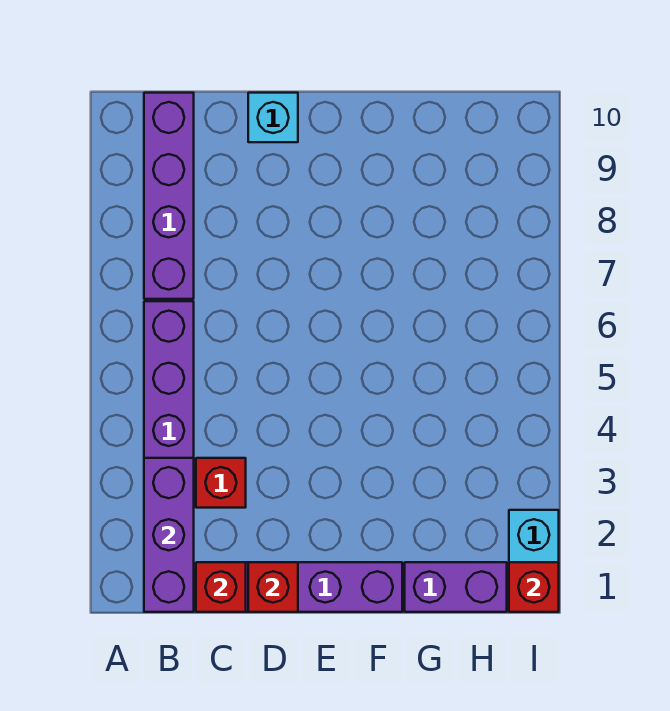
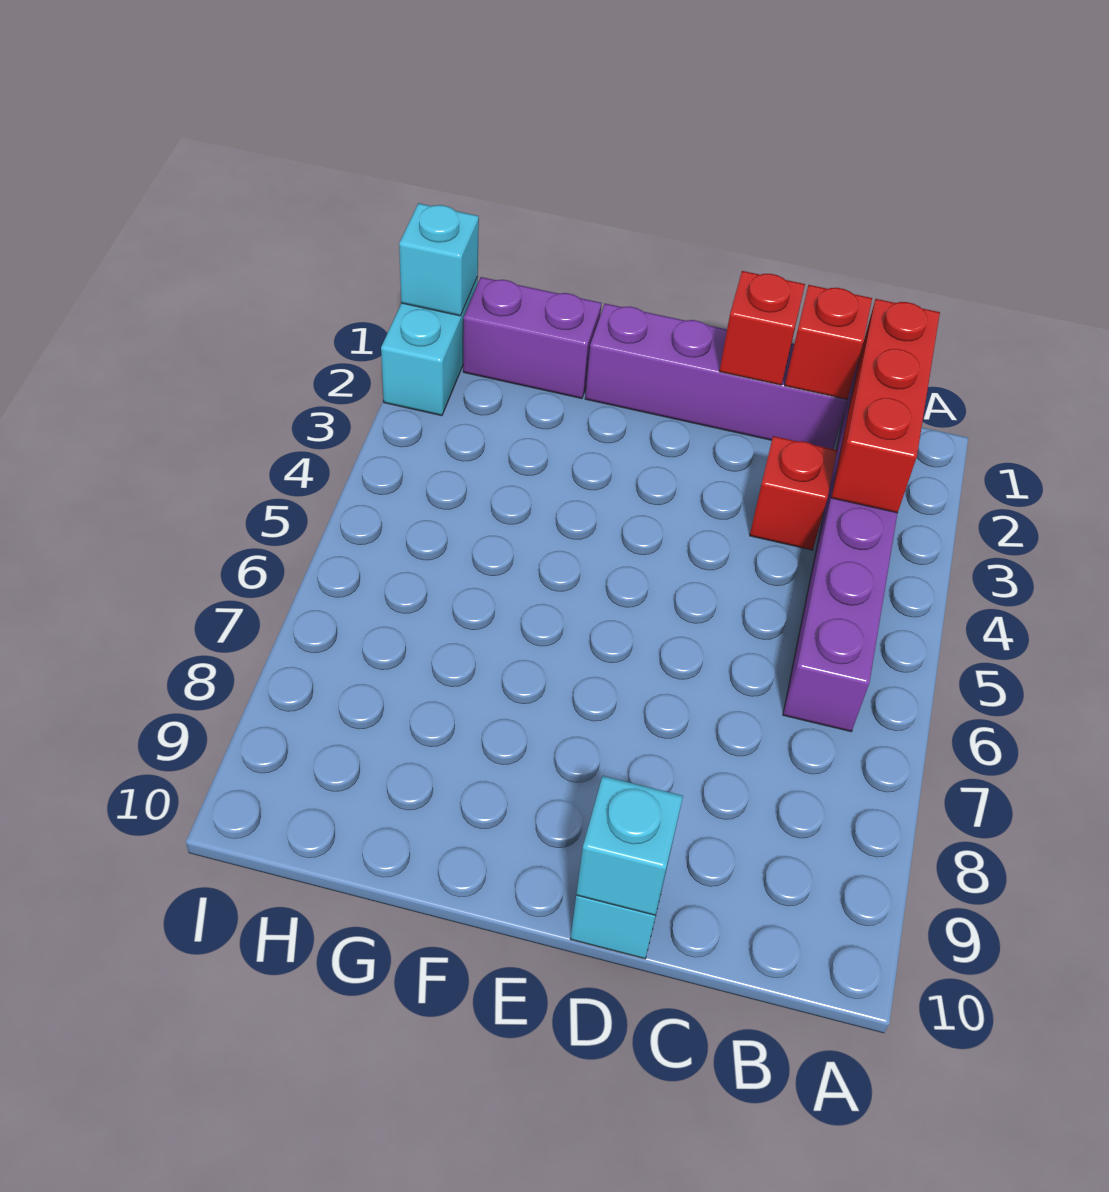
purple 1x3 brick [144,458,194,612] -> red 1x3 brick [831,299,940,513]
purple 1x4 brick [144,93,194,299] -> none
none -> cyan 1x1 brick [576,776,683,915]
red 1x1 brick [509,562,559,612] -> cyan 1x1 brick [399,203,479,316]

